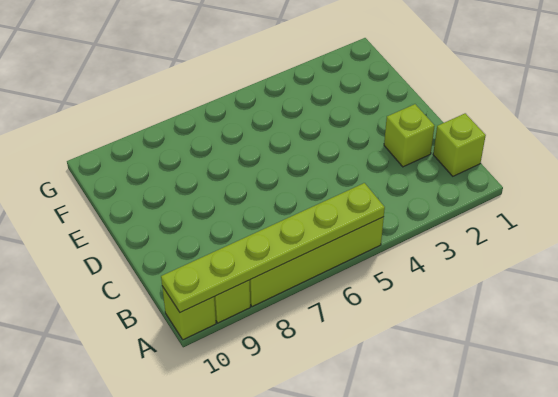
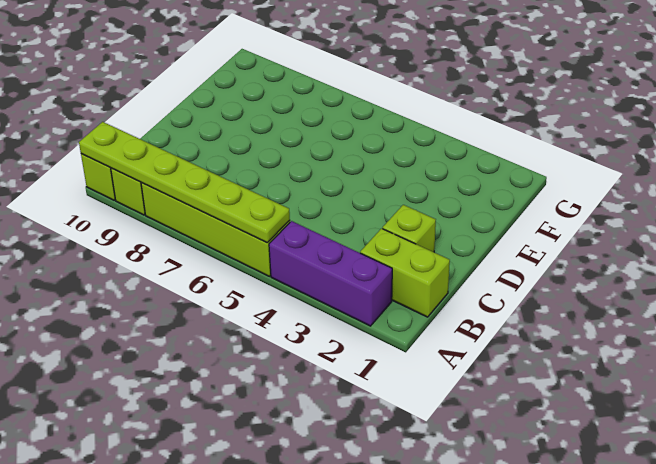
none -> purple 1x3 brick [269,221,392,326]
lime 1x1 brick [433,113,486,176] -> lime 1x2 brick [360,228,450,317]

